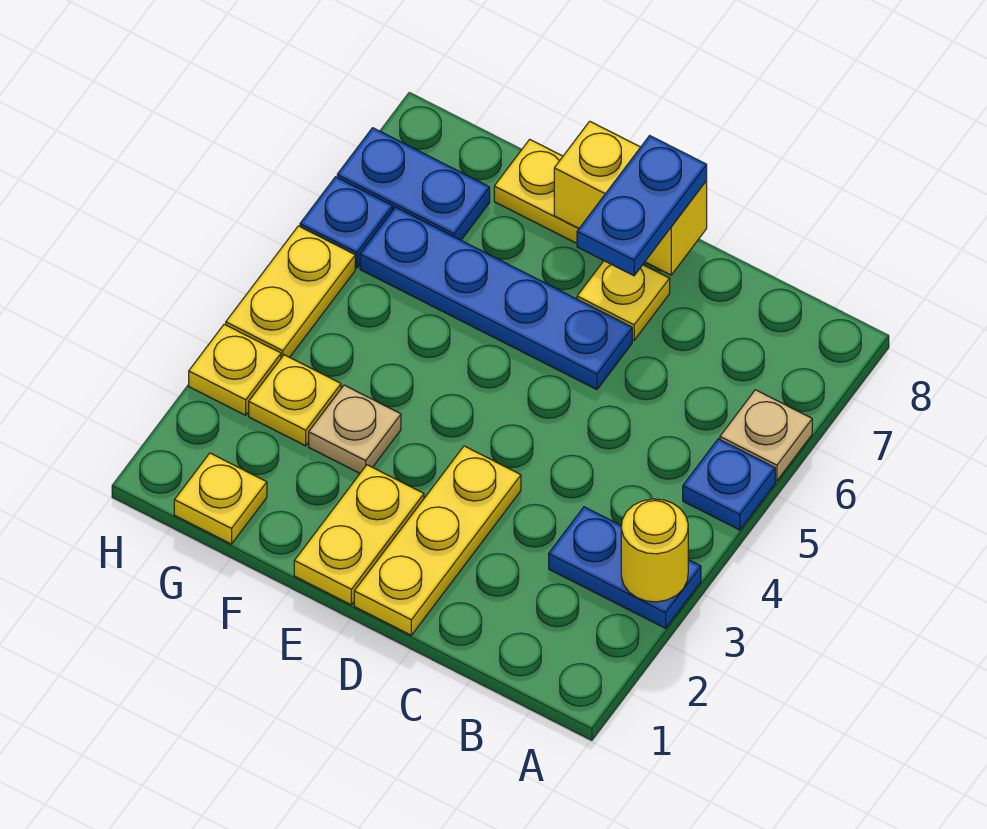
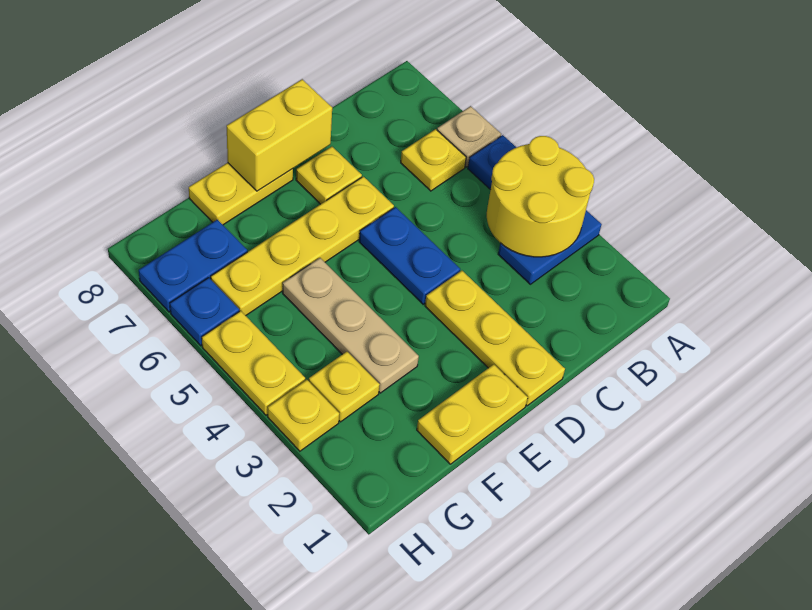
yellow 1x1 round brick [621,499,688,602] -> yellow 2x2 round brick [487,136,594,257]
blue 1x4 plate [360,207,632,390] -> yellow 1x4 plate [211,176,394,316]
blue 1x2 plate [577,136,707,276] -> blue 1x2 plate moved to [359,207,460,304]
yellow 1x2 plate [294,465,424,605] -> yellow 1x2 plate turned to [417,364,528,464]
tan 1x1 plate [309,385,401,473] -> tan 1x3 plate [283,258,419,393]
yellow 1x1 plate [174,453,267,544] -> yellow 1x1 plate moved to [401,129,466,191]

